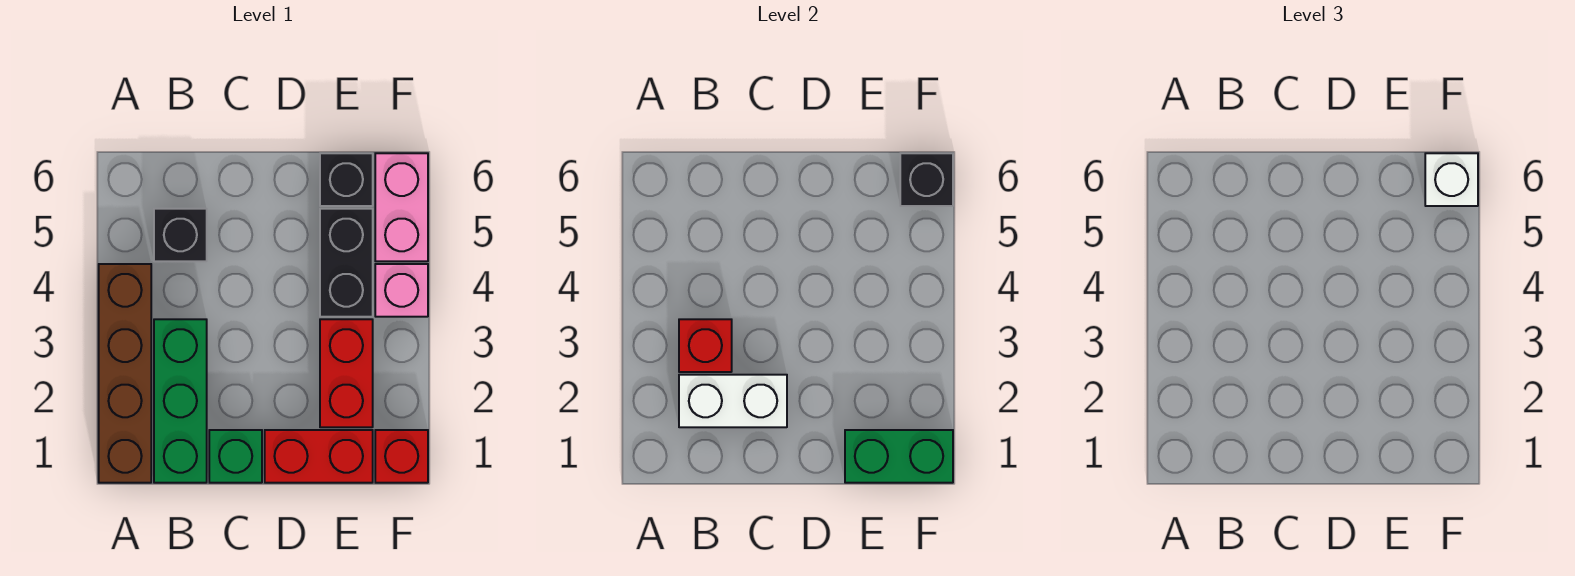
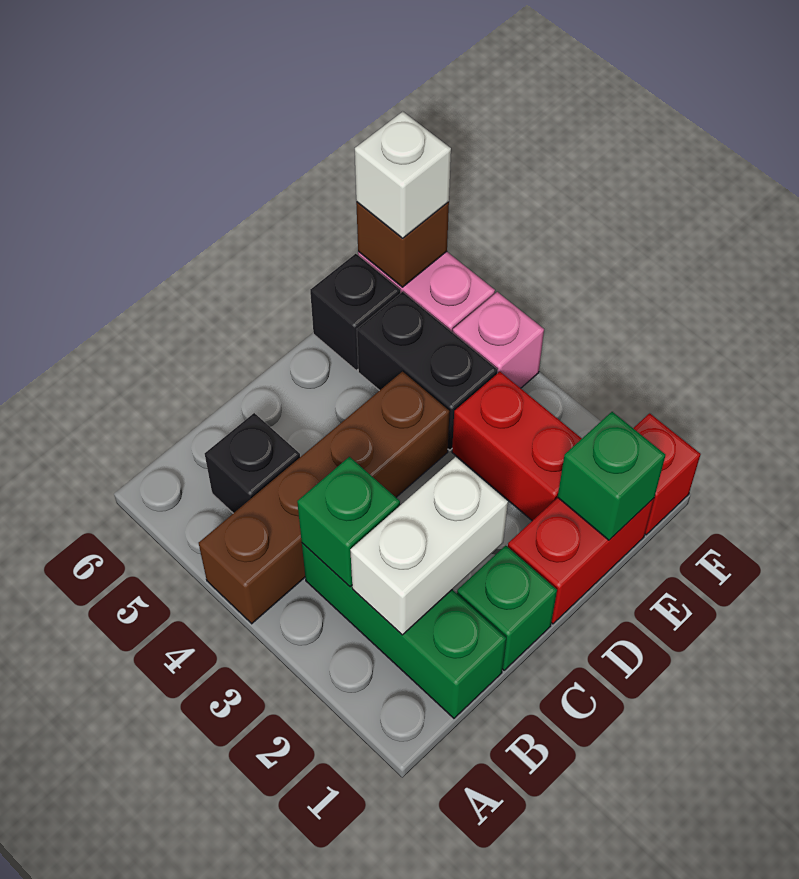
brown 1x4 brick [99,264,151,483] -> brown 1x4 brick turned to [199,372,449,624]
red 1x1 brick [679,319,732,372] -> green 1x1 brick [297,457,400,587]
green 1x2 brick [845,430,953,483] -> green 1x1 brick [558,412,665,540]
black 1x1 brick [900,153,953,206] -> brown 1x1 brick [356,202,449,287]

